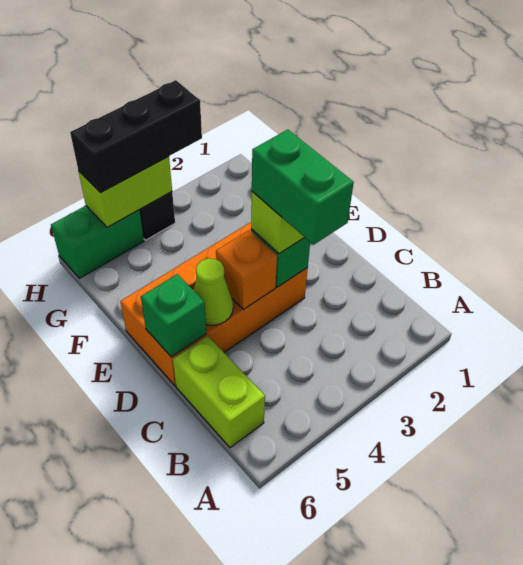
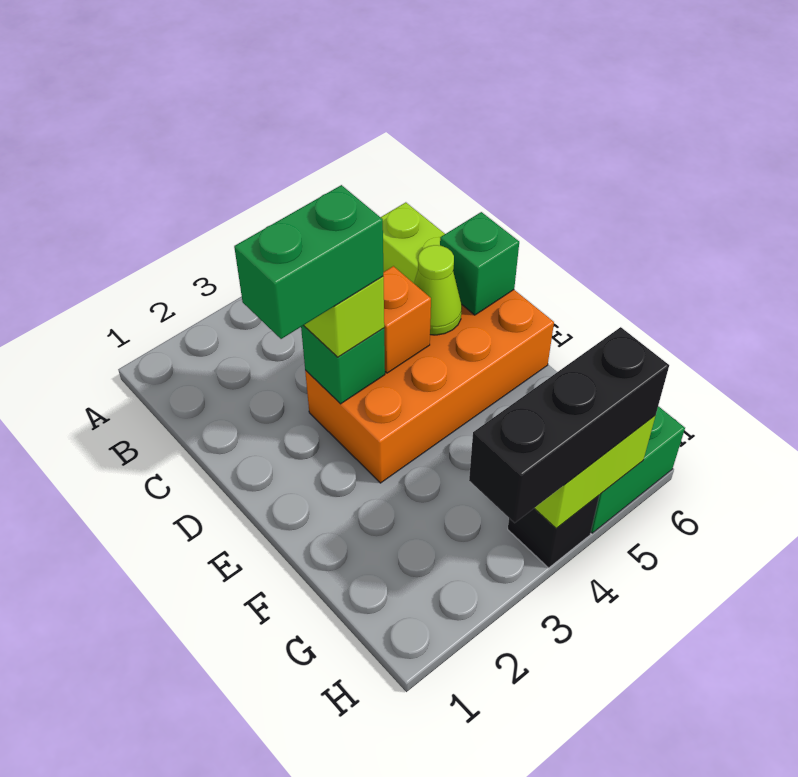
green 1x2 brick [252,130,354,245] -> green 1x2 brick turned to [234,185,383,339]

